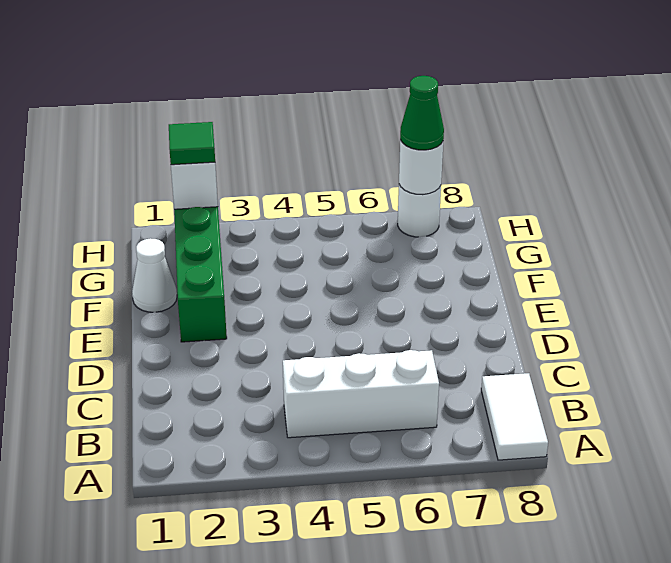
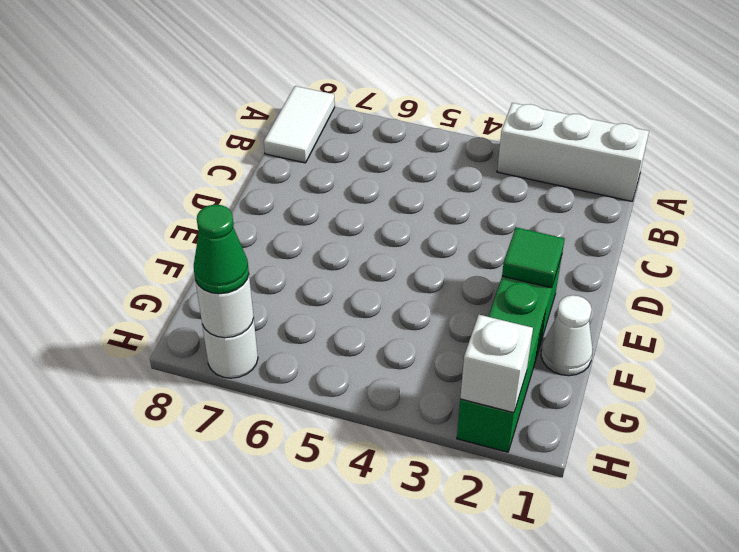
white 1x3 brick [283,350,439,438] -> white 1x3 brick moved to [497,103,649,201]
green 1x1 tile [169,122,215,165] -> green 1x1 tile moved to [502,227,565,288]

